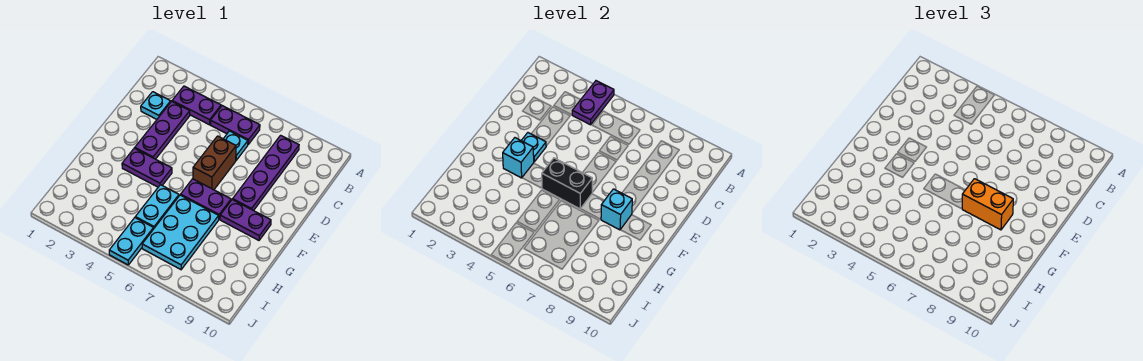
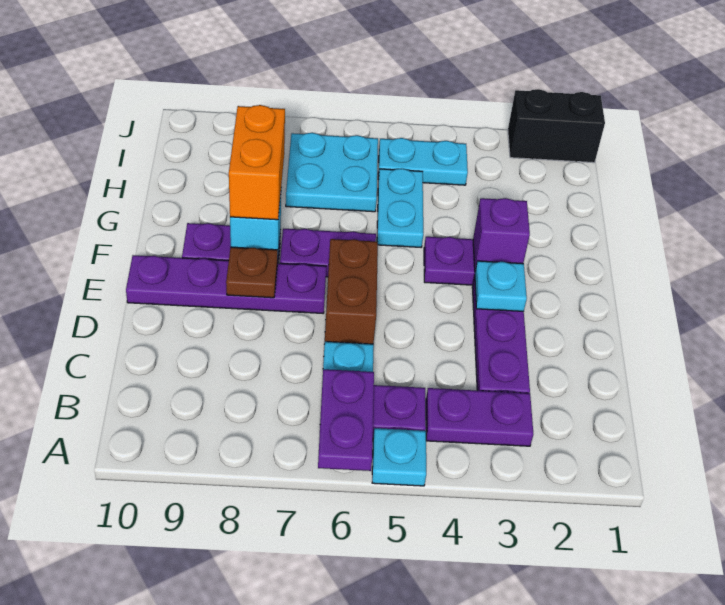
purple 1x2 plate [572,81,614,125] -> purple 1x2 plate moved to [318,369,374,471]
purple 1x4 plate [233,135,299,211] -> purple 1x4 plate turned to [126,255,326,313]
cyan 1x1 plate [141,92,171,119] -> cyan 1x1 plate moved to [372,428,426,486]
none -> brown 1x1 plate [226,247,278,298]
cyan 1x1 brick [503,138,534,178] -> purple 1x1 brick [473,198,530,270]
black 1x2 brick [542,158,592,209] -> black 1x2 brick moved to [508,89,605,163]
orange 1x2 brick [962,179,1013,230] -> orange 1x2 brick turned to [229,105,285,220]
cyan 2x3 plate [142,195,219,269] -> cyan 2x2 plate [286,133,378,212]
cyan 1x2 plate [109,218,154,265] -> cyan 1x2 plate turned to [378,138,468,185]

